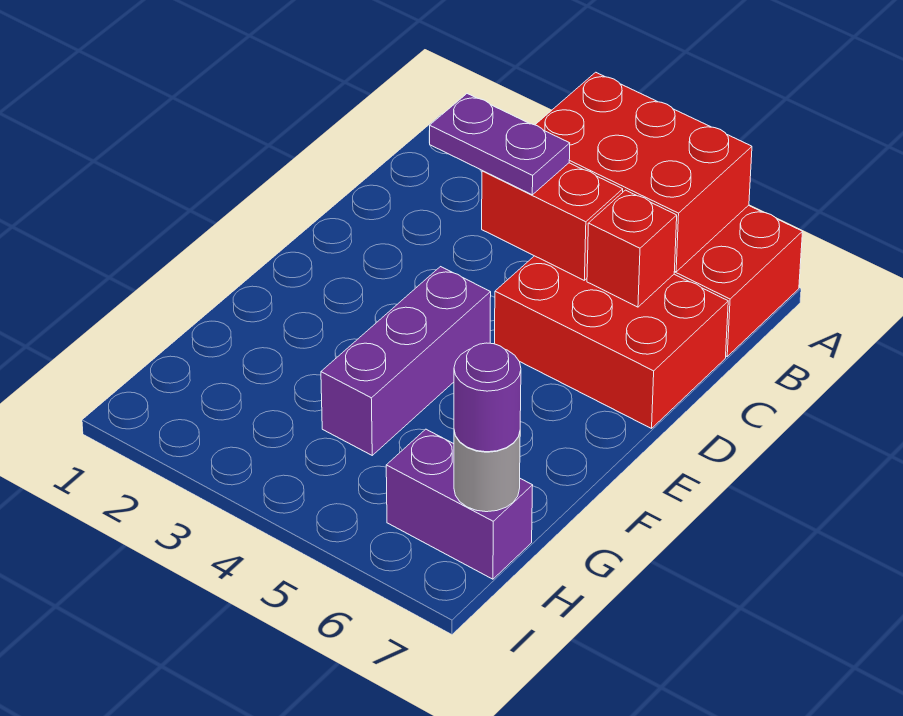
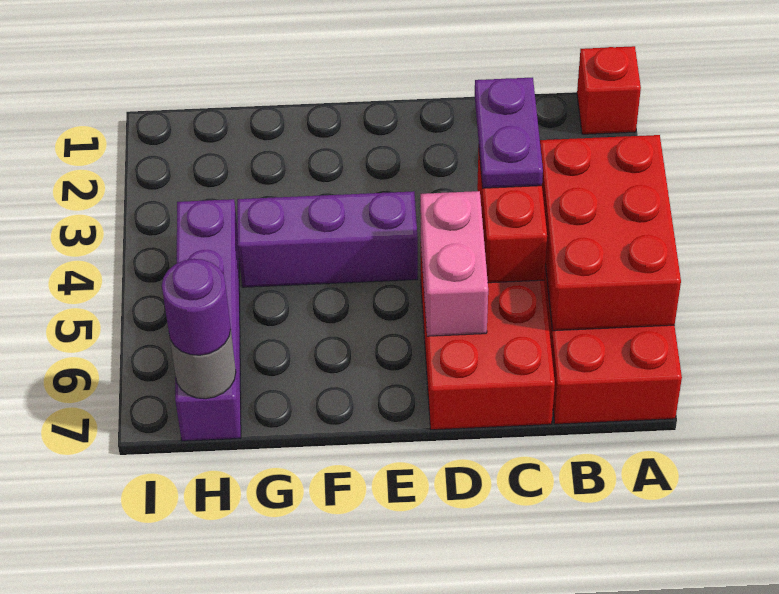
red 1x1 brick [587,190,677,307] -> red 1x1 brick moved to [577,46,641,134]
none -> pink 1x2 brick [420,191,488,336]
purple 1x2 brick [386,429,533,579] -> purple 1x4 brick [175,199,241,441]

